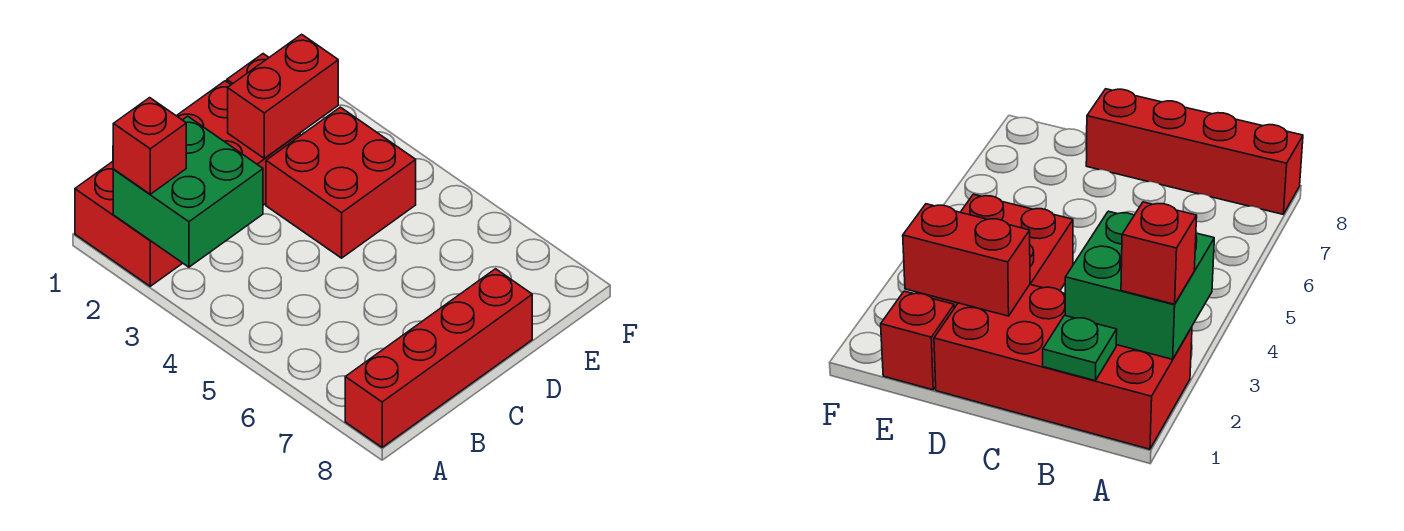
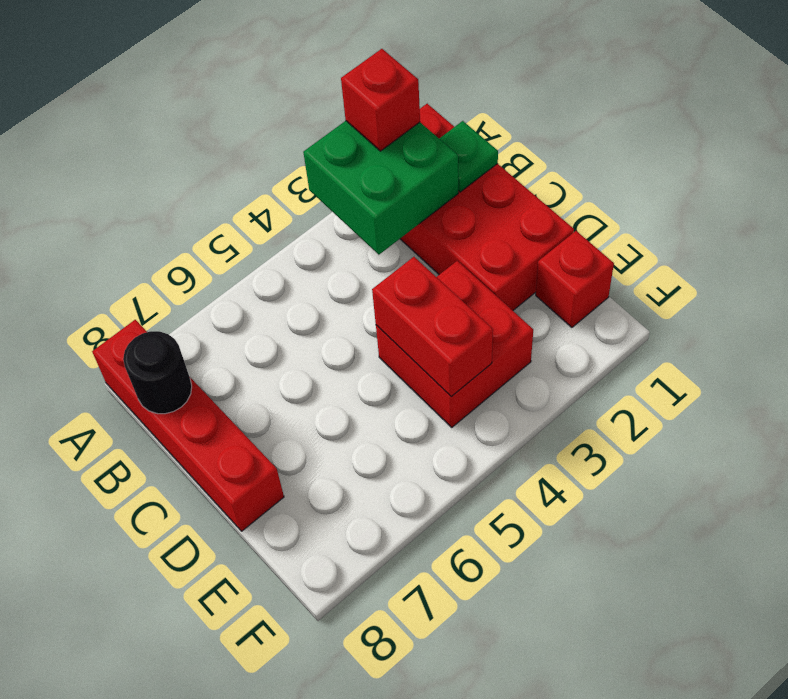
none -> black 1x1 round brick [123,331,192,414]
red 1x2 brick [228,34,338,158] -> red 1x2 brick moved to [372,257,493,397]

